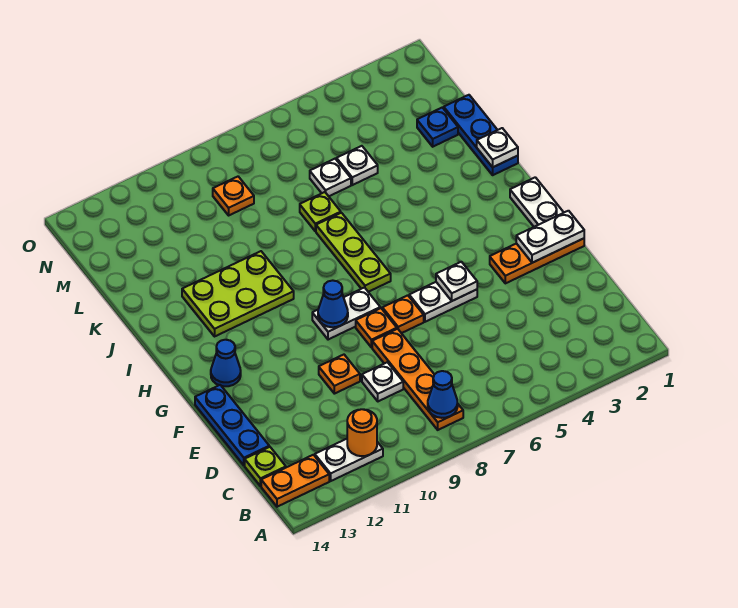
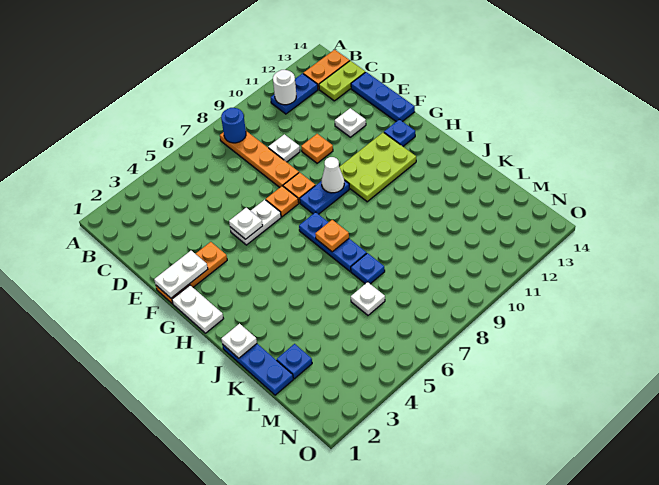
blue 1x1 cone [428,371,458,418] -> blue 1x1 round brick [221,108,246,143]
white 1x2 plate [315,439,383,481] -> blue 1x2 plate [271,74,318,114]
orange 1x1 round brick [347,409,377,456] -> white 1x1 round brick [273,70,296,105]
lime 1x1 plate [245,447,286,486] -> lime 1x2 plate [319,61,365,101]
white 1x2 plate [312,288,380,340] -> blue 1x2 plate [300,180,349,214]
blue 1x1 cone [318,280,348,327] -> white 1x1 cone [322,157,344,193]
blue 1x1 cone [211,340,241,386] -> blue 1x1 plate [384,119,415,146]
lime 1x3 plate [316,213,391,292] -> blue 1x3 plate [299,212,367,272]
lime 2x3 plate [182,251,294,336] -> lime 2x3 plate moved to [339,132,416,202]
lime 1x1 plate [300,192,341,231] -> blue 1x1 plate [351,253,385,284]
white 1x1 plate [337,146,378,185] -> white 1x1 plate moved to [335,108,366,137]
orange 1x1 plate [213,177,254,215] -> orange 1x1 plate moved to [315,220,349,252]

